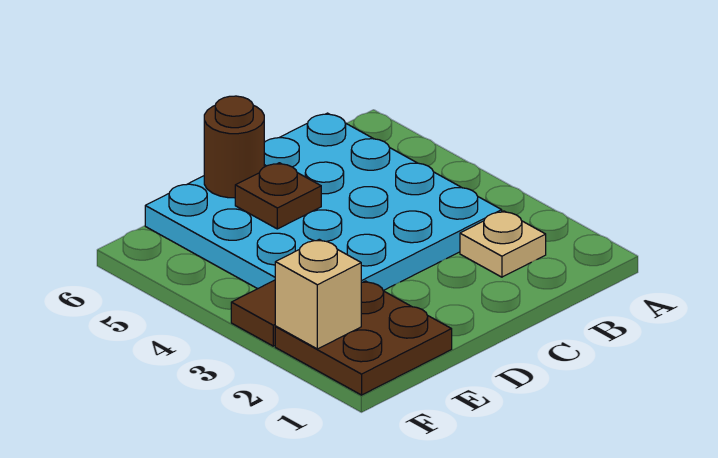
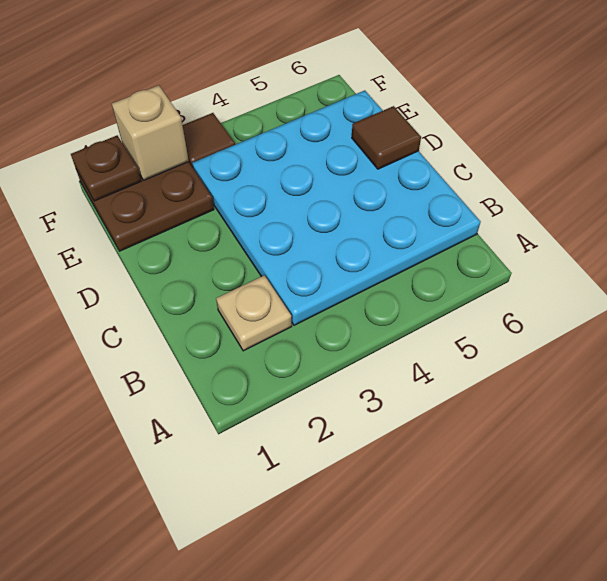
brown 1x1 plate [235,163,321,229] -> brown 1x1 plate moved to [71,135,141,201]
brown 1x1 round brick [204,96,264,198] -> brown 1x1 tile [352,106,421,169]

